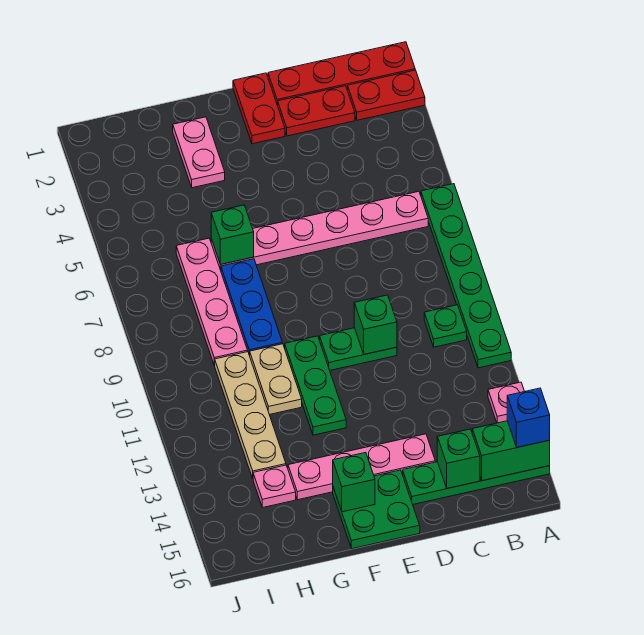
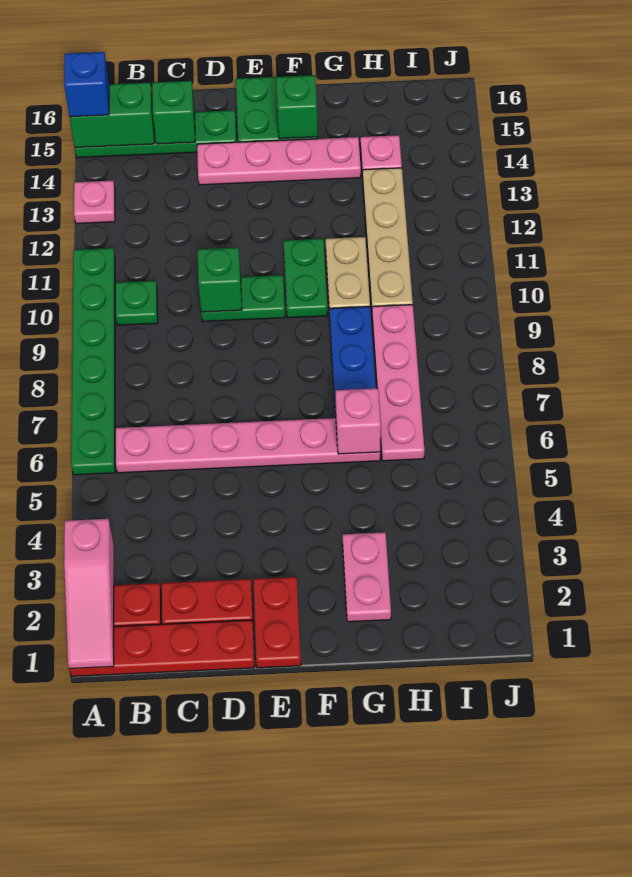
none -> pink 1x3 slope [64,519,114,669]
green 1x3 plate [285,336,346,435] -> green 1x2 plate [284,239,328,318]
green 1x1 brick [211,205,254,264] -> pink 1x1 brick [336,388,381,454]

